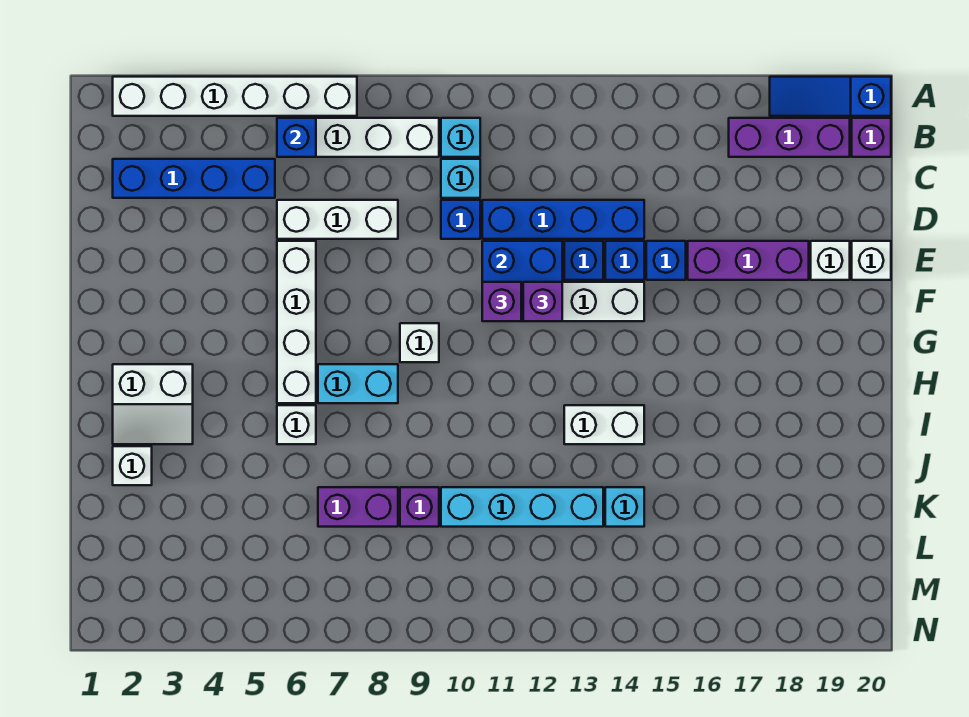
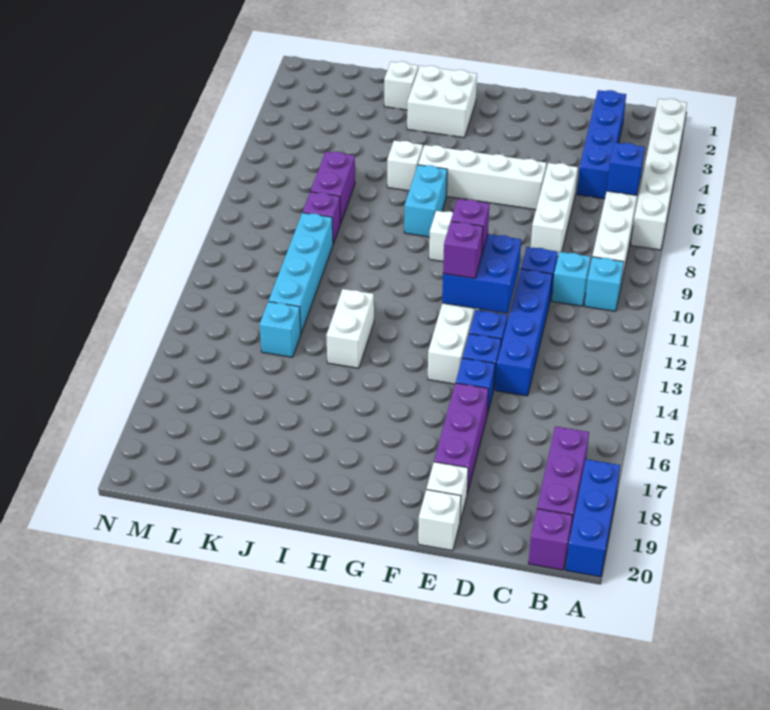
blue 1x3 slope [770,77,891,116] -> blue 1x3 brick [566,459,620,577]
white 2x2 slope [113,364,193,444] -> white 2x2 brick [407,66,477,138]

